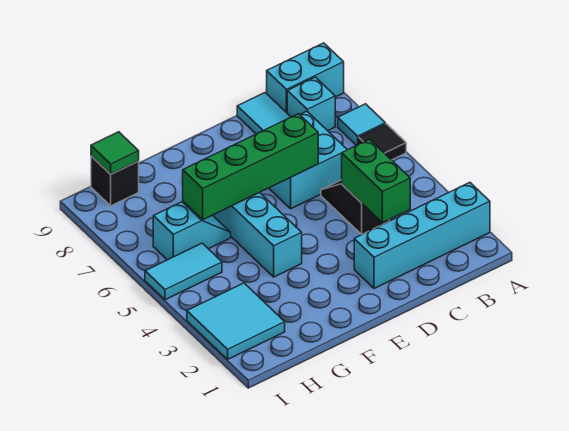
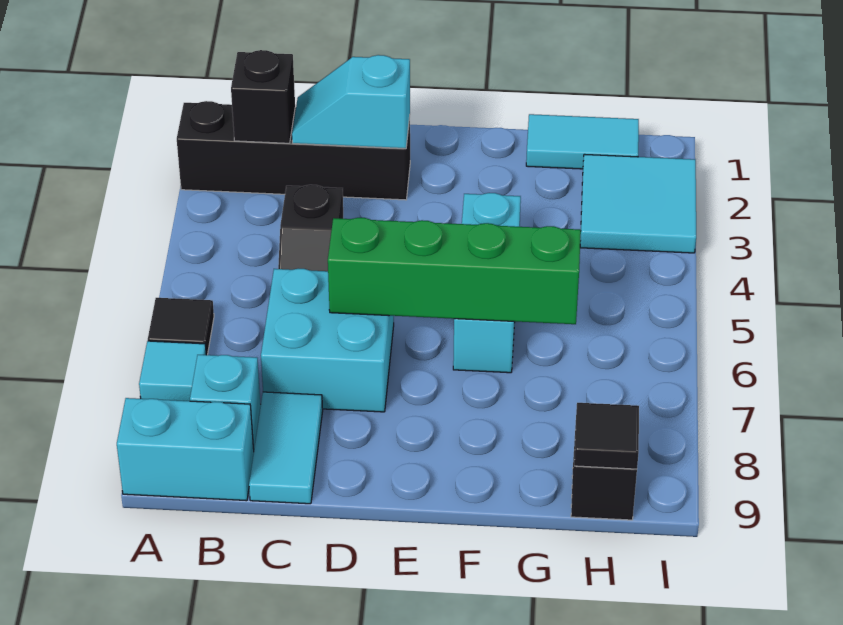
cyan 1x4 brick [354,183,490,288] -> black 1x4 brick [177,101,410,200]
none -> black 1x1 brick [231,50,295,143]
green 1x2 brick [342,139,410,223] -> none
cyan 1x2 slope [153,202,231,260] -> cyan 1x2 slope moved to [292,55,410,149]
cyan 1x2 tile [145,243,222,300] -> cyan 1x2 tile moved to [526,114,639,169]
green 1x1 tile [91,132,139,174] -> black 1x1 tile [574,403,639,469]

